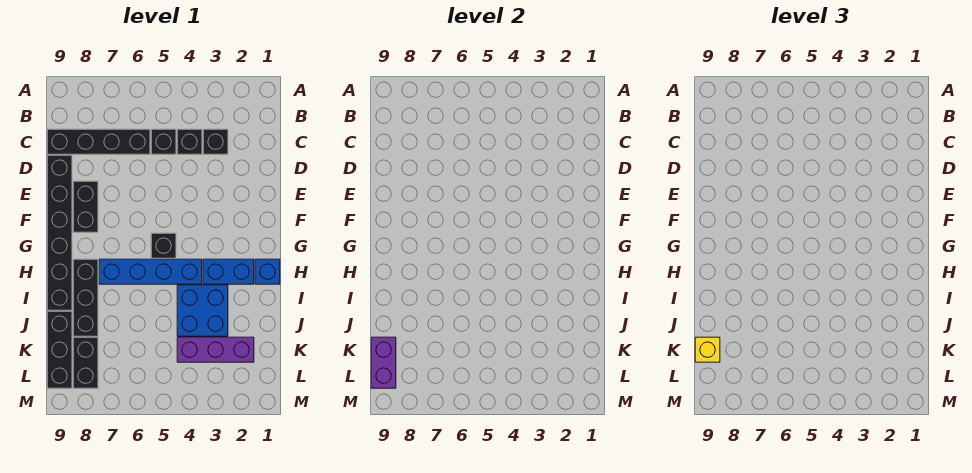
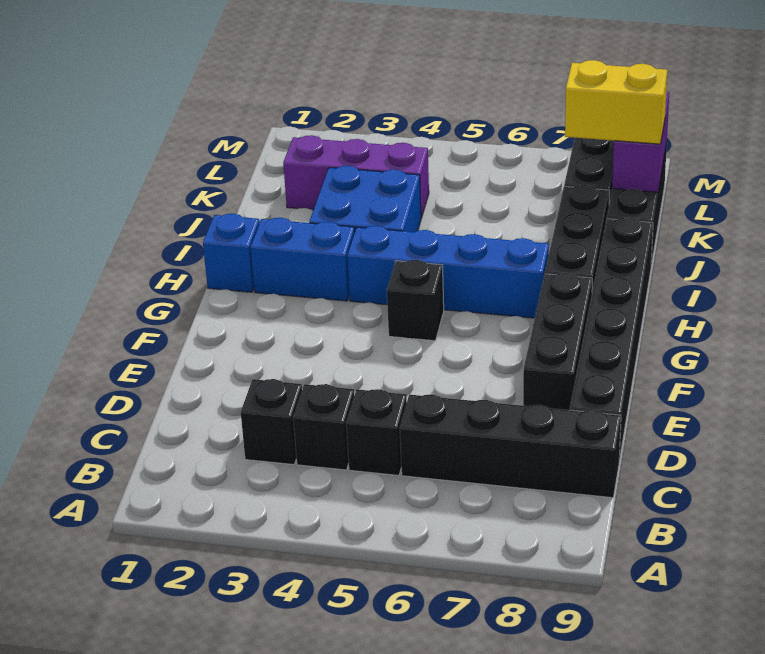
black 1x2 brick [73,181,98,232] -> black 1x3 brick [523,273,592,410]
yellow 1x1 brick [695,337,720,362] -> yellow 1x2 brick [565,60,667,144]

